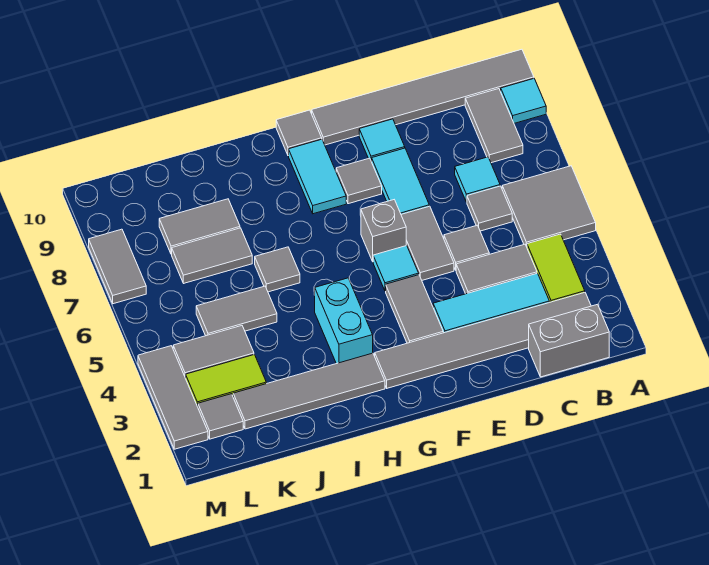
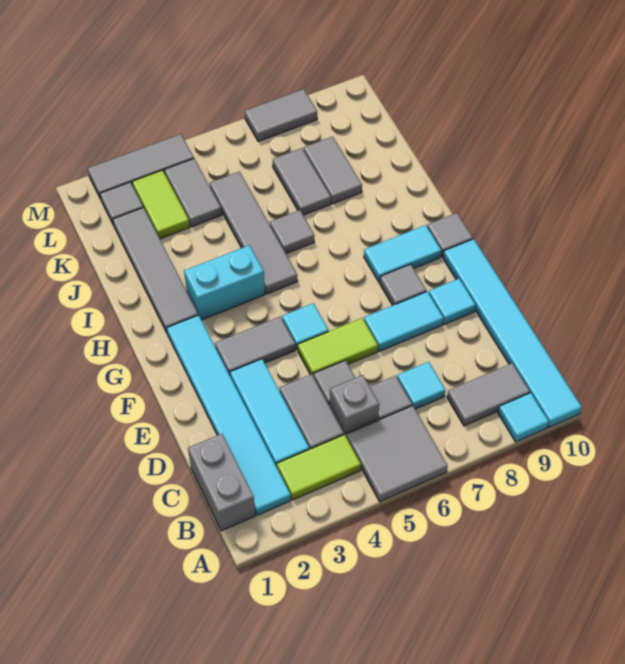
grey 1x6 tile [312,49,534,145] -> cyan 1x6 tile [443,239,582,427]
grey 1x6 tile [375,293,591,388] -> cyan 1x6 tile [167,315,291,515]
grey 1x2 tile [401,206,454,280] -> lime 1x2 tile [298,318,378,377]
grey 1x1 brick [361,200,406,261] -> grey 1x1 brick moved to [330,375,379,436]
grey 1x2 tile [196,286,277,336] -> grey 1x4 tile [210,172,298,294]

